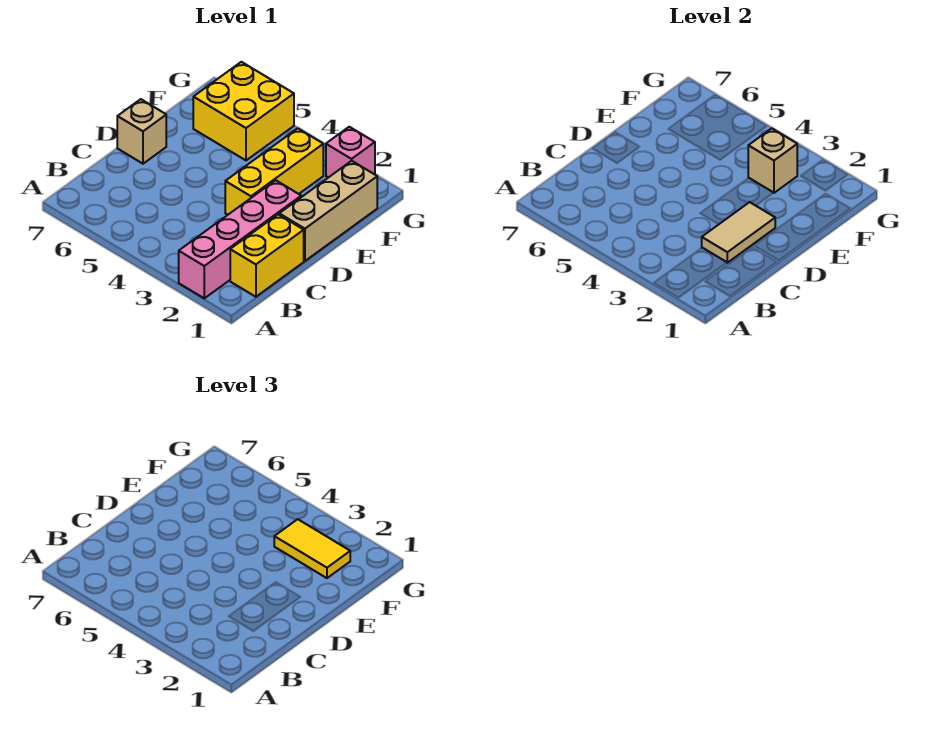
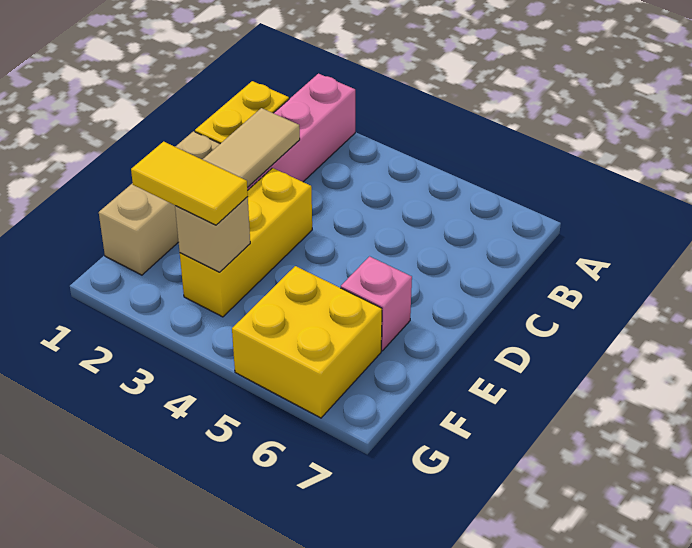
tan 1x1 brick [117,99,166,164] -> none
pink 1x1 brick [326,127,375,178] -> pink 1x1 brick moved to [341,256,412,351]

